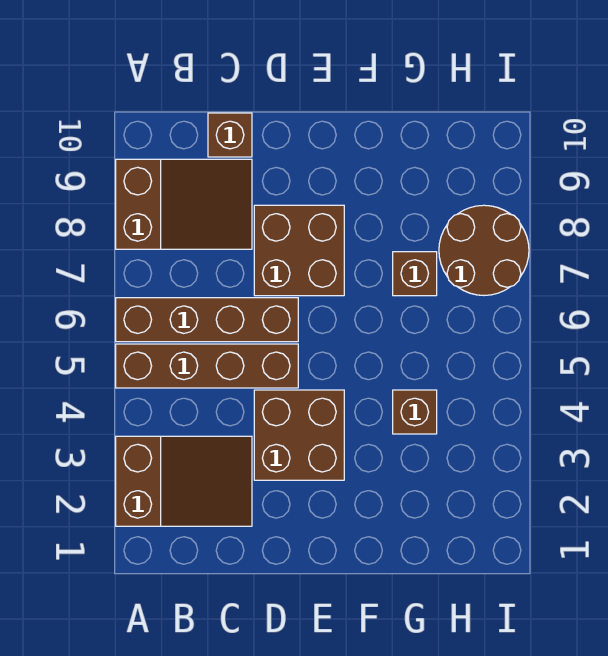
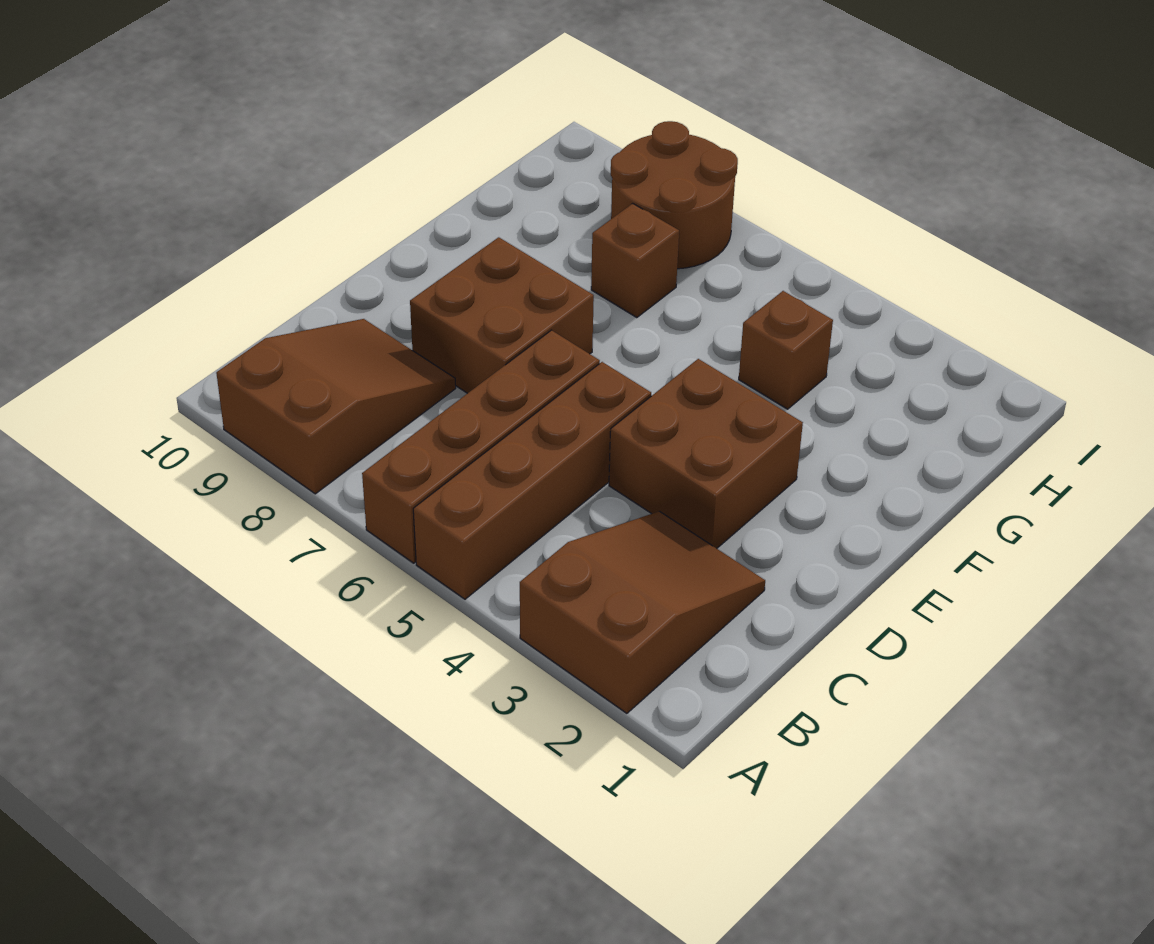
brown 1x1 brick [208,113,252,157] -> none

